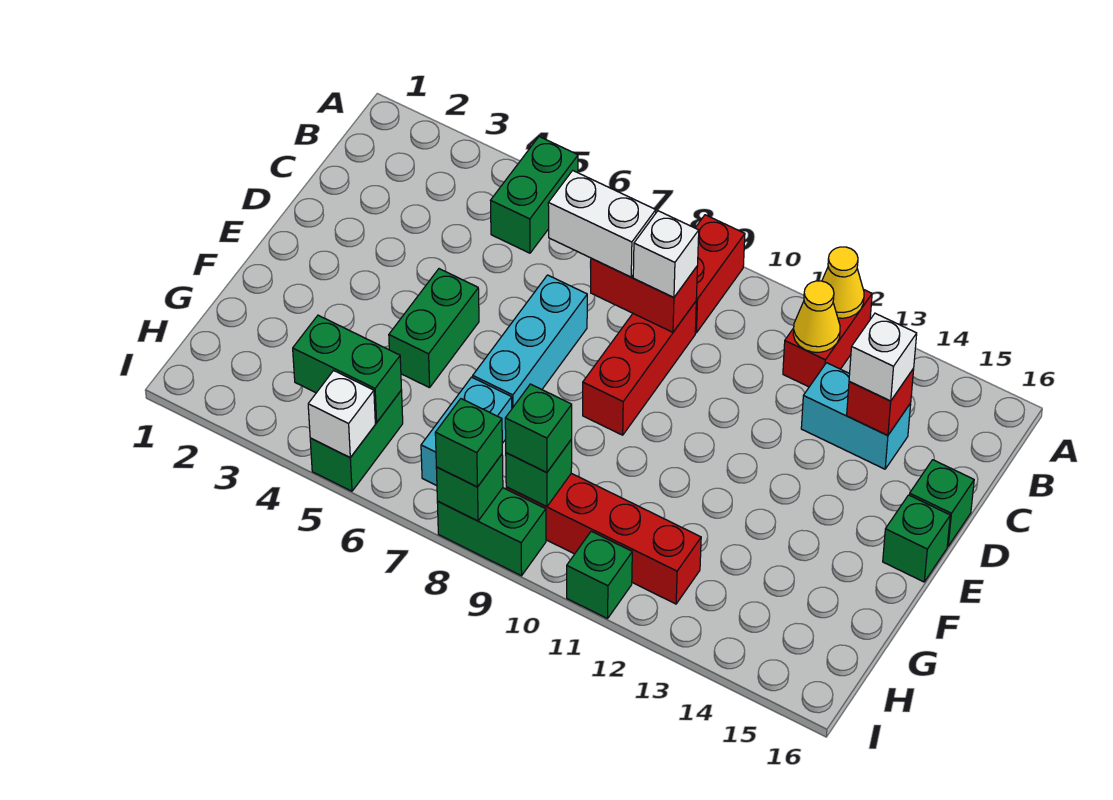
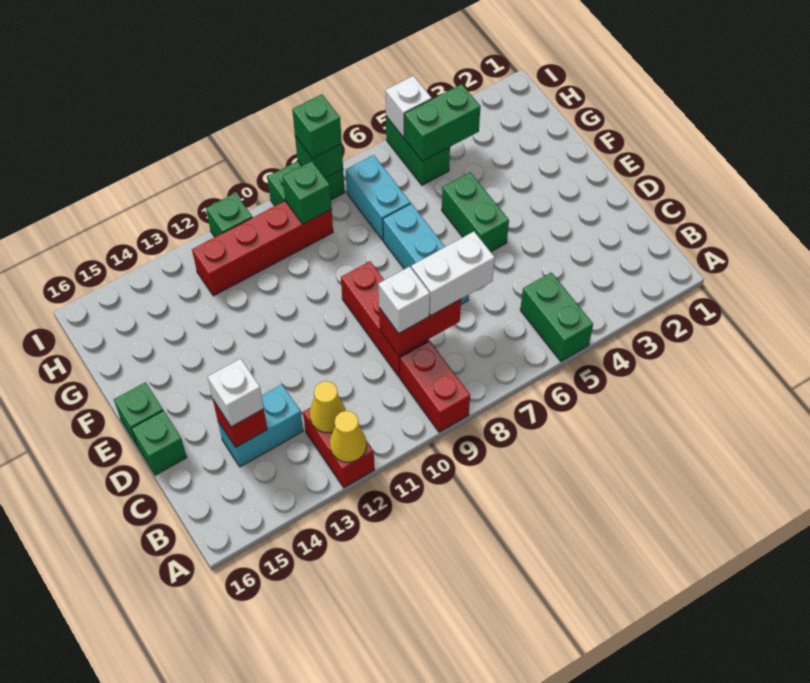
green 1x1 brick [505,384,572,473] -> none

